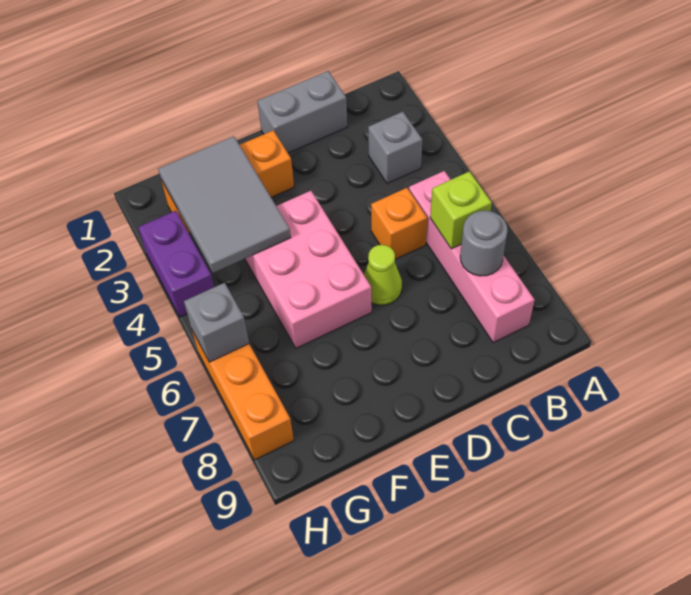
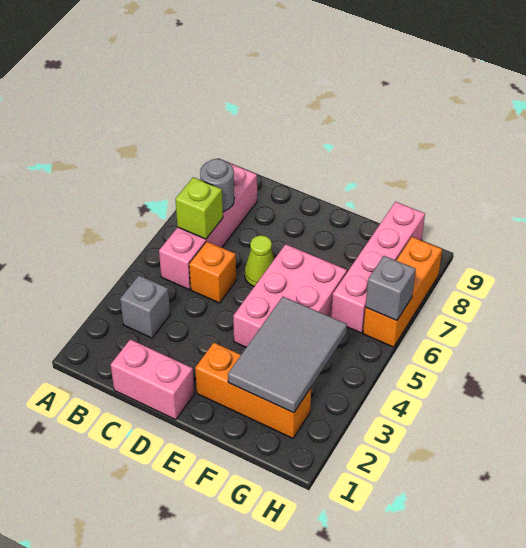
grey 1x2 brick [257,71,347,153] -> pink 1x2 brick [111,339,194,420]
none -> pink 1x4 brick [331,202,425,333]
purple 1x2 brick [138,211,214,317] -> none

